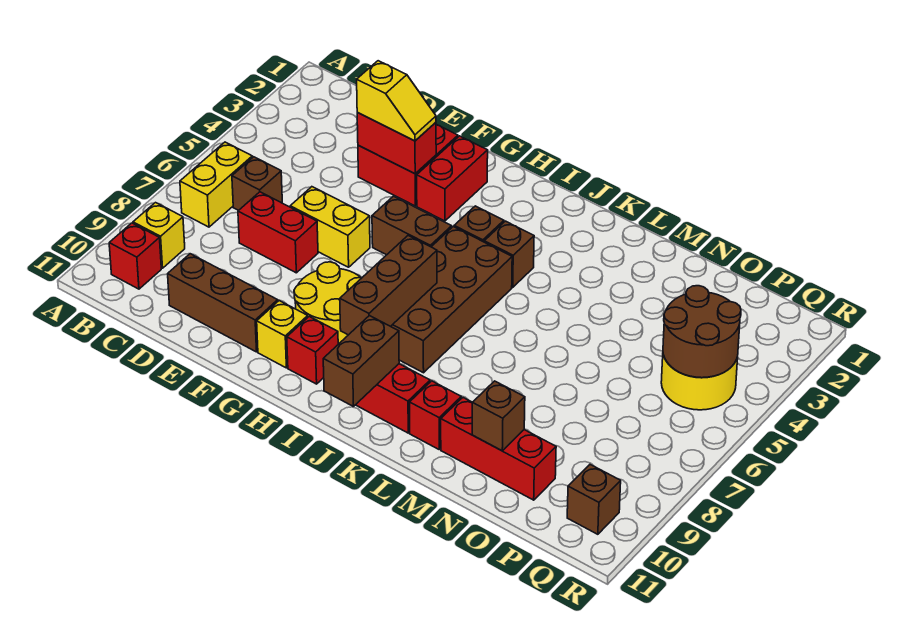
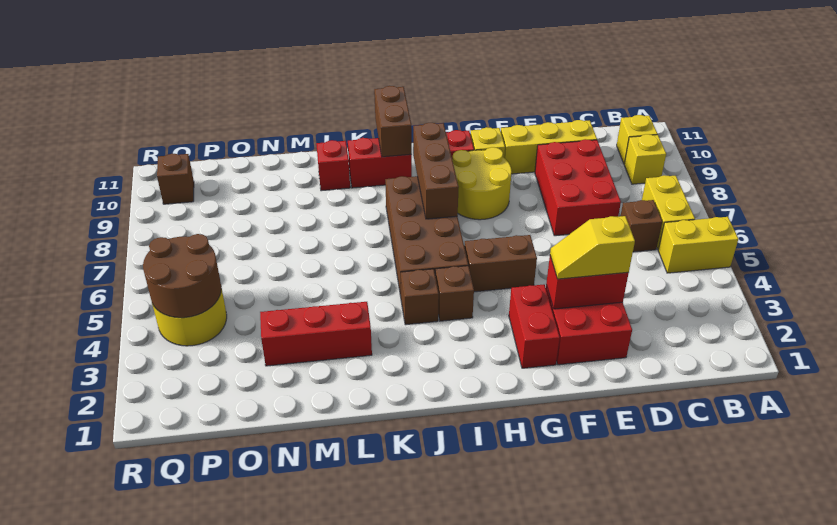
red 1x1 brick [109,223,161,289] -> yellow 1x1 brick [617,115,657,164]
red 1x2 brick [238,192,318,273] -> red 2x3 brick [535,139,621,236]
brown 1x3 brick [168,254,278,352] -> yellow 1x3 brick [501,120,597,174]
yellow 1x2 brick [290,187,370,267] -> yellow 1x2 brick moved to [658,217,738,273]
red 1x3 brick [441,398,556,500] -> red 1x3 brick moved to [260,302,372,366]
brown 1x1 brick [472,381,525,451] -> none

